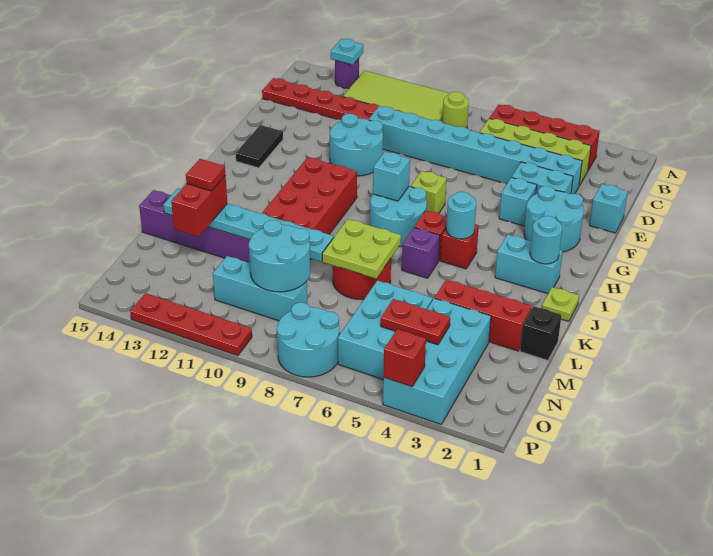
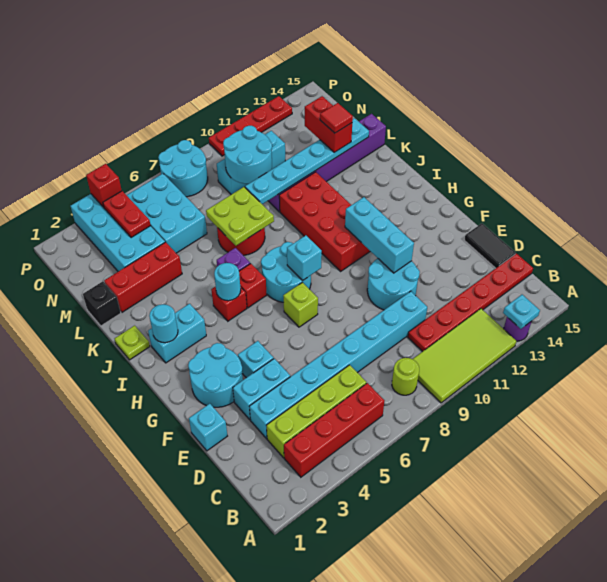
none -> cyan 1x3 brick [345,197,414,273]
black 1x2 tile [236,125,283,168] -> black 1x2 tile moved to [464,223,515,268]
red 1x2 plate [381,299,450,345] -> red 1x2 plate turned to [103,191,151,238]

